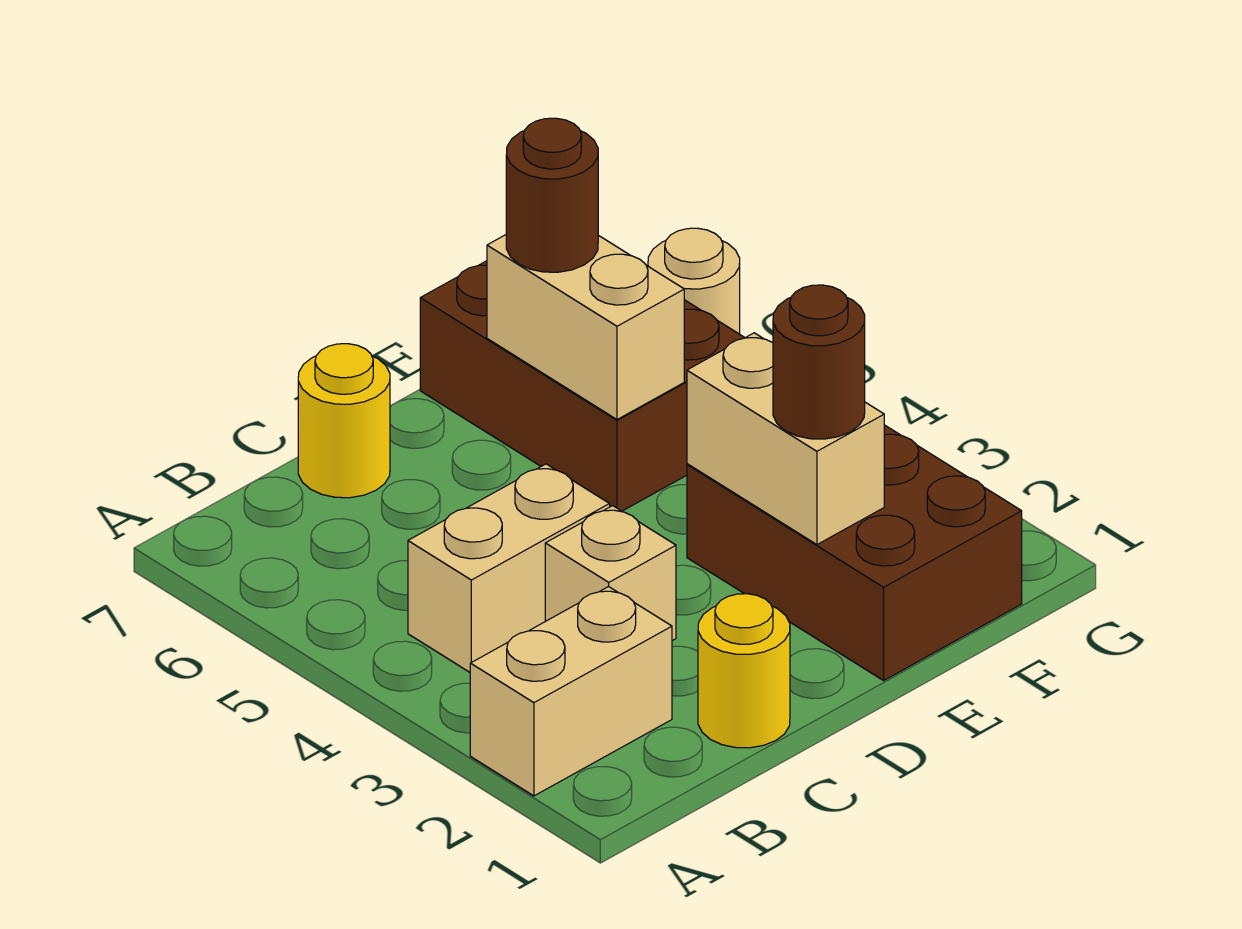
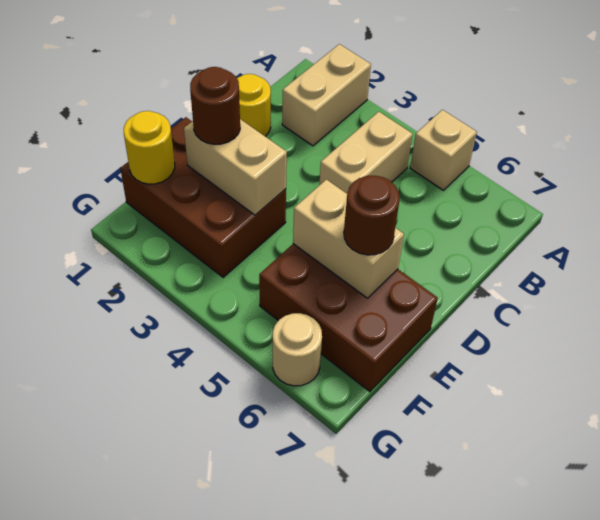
tan 1x1 brick [545,506,676,641] -> tan 1x1 brick moved to [410,110,477,190]
yellow 1x1 round brick [298,344,390,498] -> yellow 1x1 round brick moved to [124,111,175,184]

